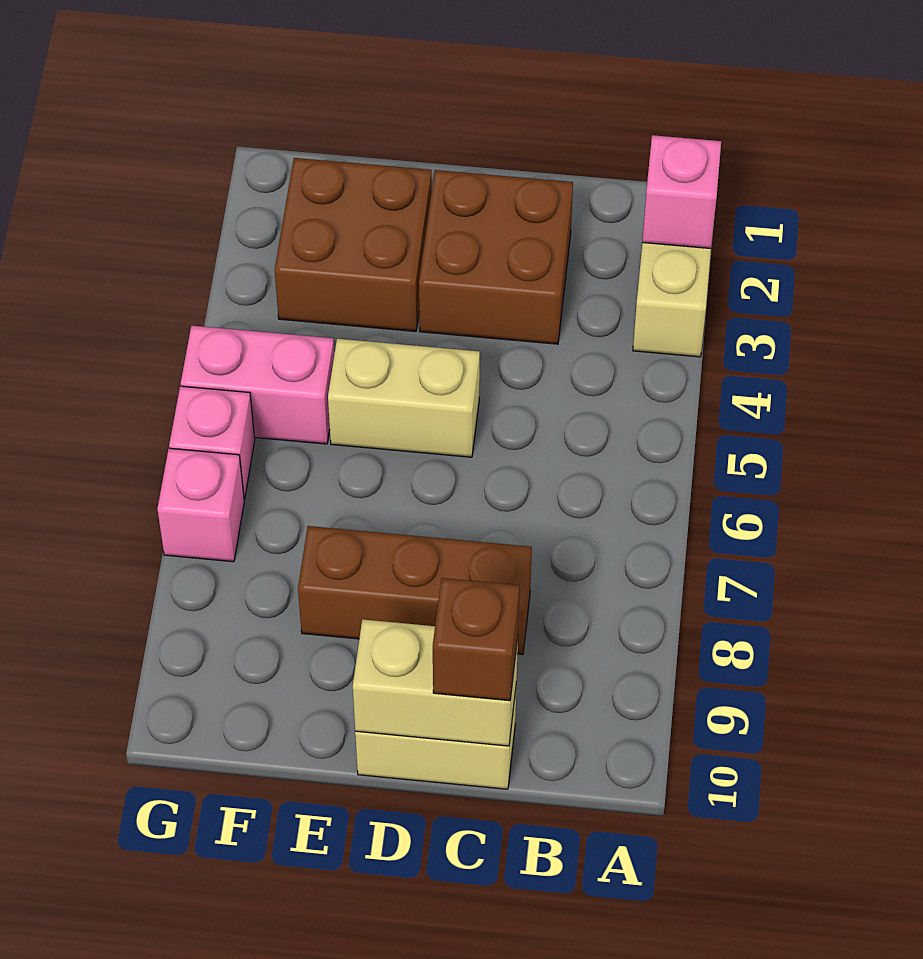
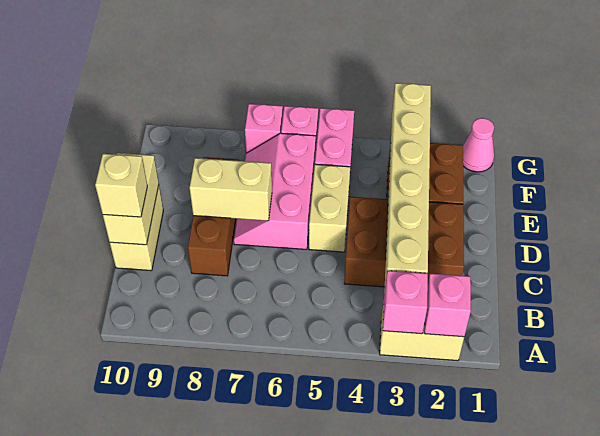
none -> pink 1x1 brick [383,271,428,334]
none -> tan 1x6 brick [384,83,431,294]
brown 2x2 brick [419,170,573,344] -> brown 2x3 brick [344,197,464,287]
brown 1x1 brick [433,578,519,701] -> tan 1x1 brick [95,154,147,217]
none -> pink 2x3 slope [234,133,316,249]
none -> tan 1x2 brick [190,158,272,221]
none -> pink 1x1 cone [463,118,494,172]

